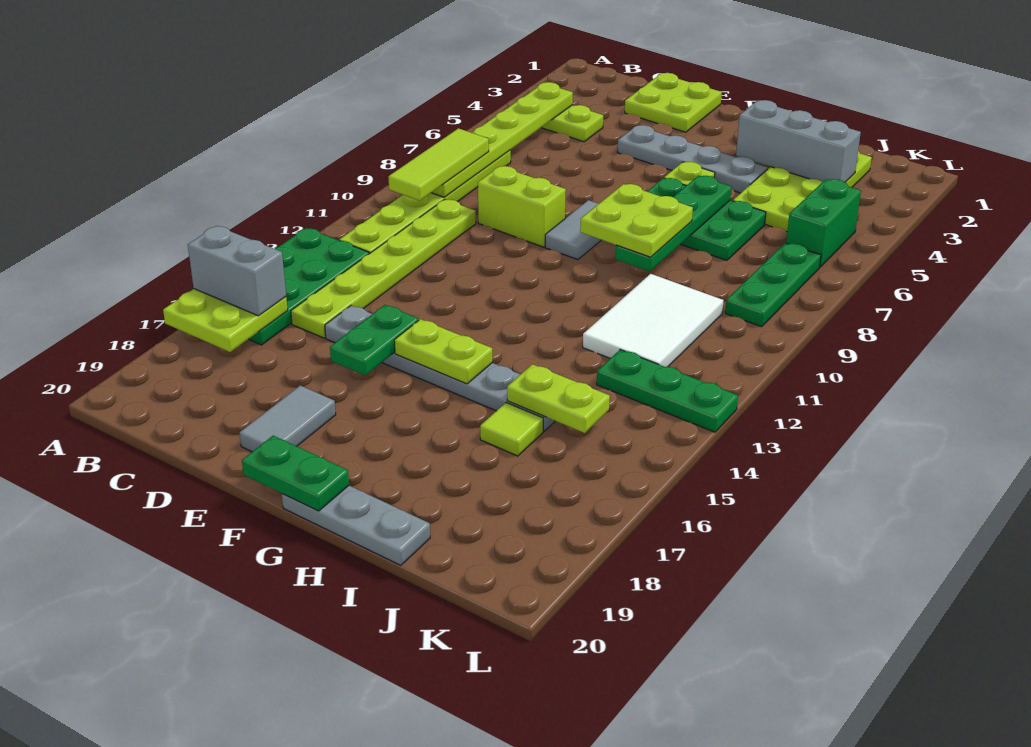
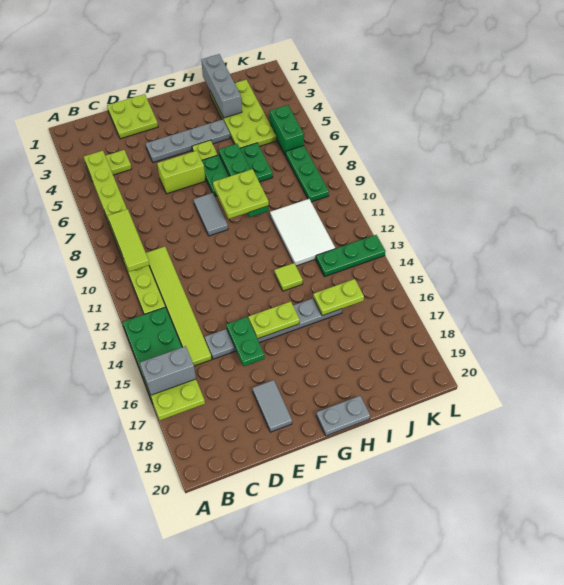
lime 1x6 plate [291,199,476,338] -> lime 1x6 tile [146,247,212,366]
lime 1x2 brick [478,166,566,247] -> lime 1x2 brick moved to [157,151,206,194]
green 1x2 plate [242,436,349,511] -> none
grey 1x3 plate [282,486,430,565] -> grey 1x2 plate [316,396,370,436]
grey 1x3 brick [736,100,861,182] -> grey 1x3 brick turned to [201,54,242,118]
lime 1x1 tile [480,403,543,456] -> lime 1x1 tile moved to [274,263,303,291]

